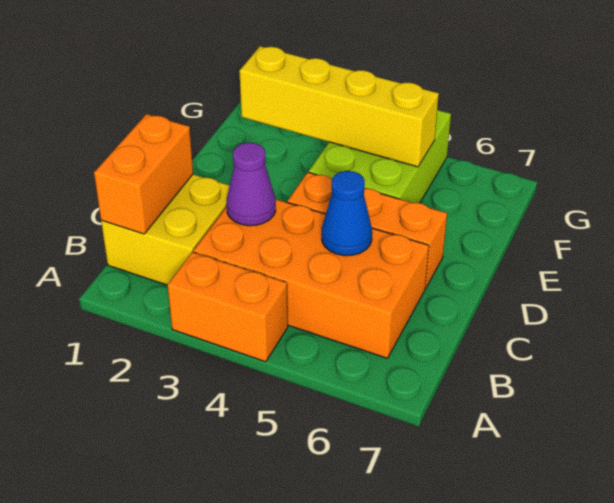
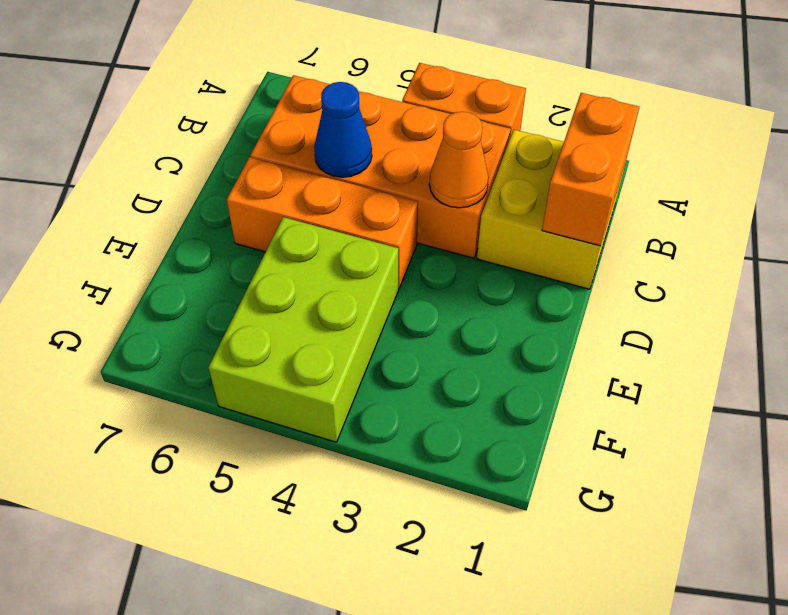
purple 1x1 cone [227,143,276,226] -> orange 1x1 cone [429,112,489,208]
yellow 1x4 brick [239,46,439,167] -> none

